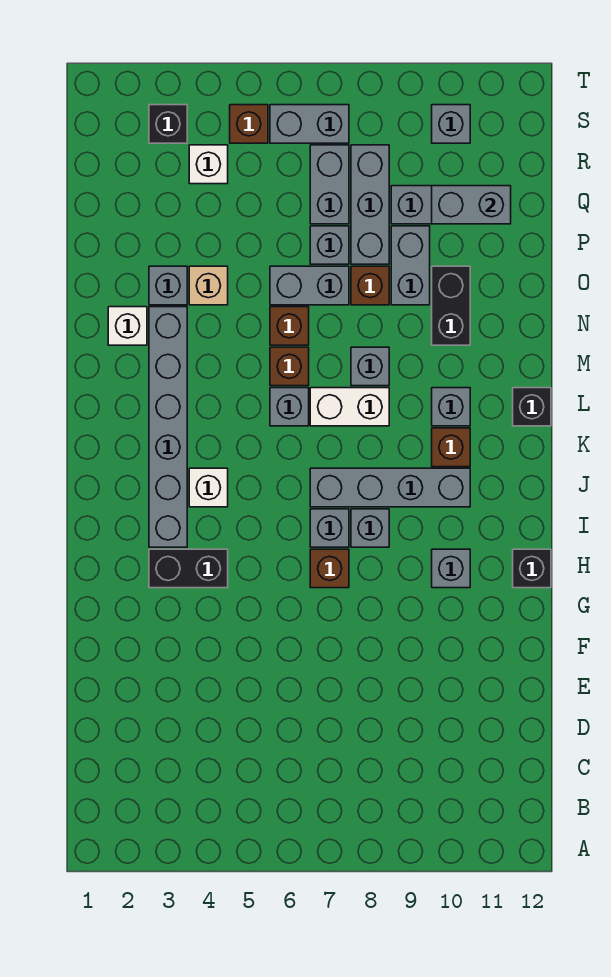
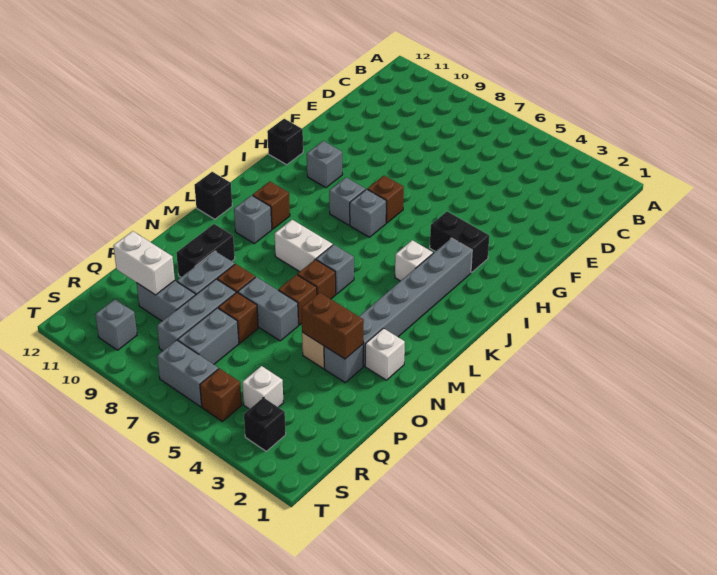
grey 1x4 brick [310,468,470,507] -> none
grey 1x1 brick [351,347,389,386] -> none
none -> brown 1x2 brick [301,293,364,359]
grey 1x1 brick [310,226,349,264] -> brown 1x1 brick [218,293,258,343]
grey 1x2 brick [432,186,511,224] -> white 1x2 brick [113,231,175,295]

